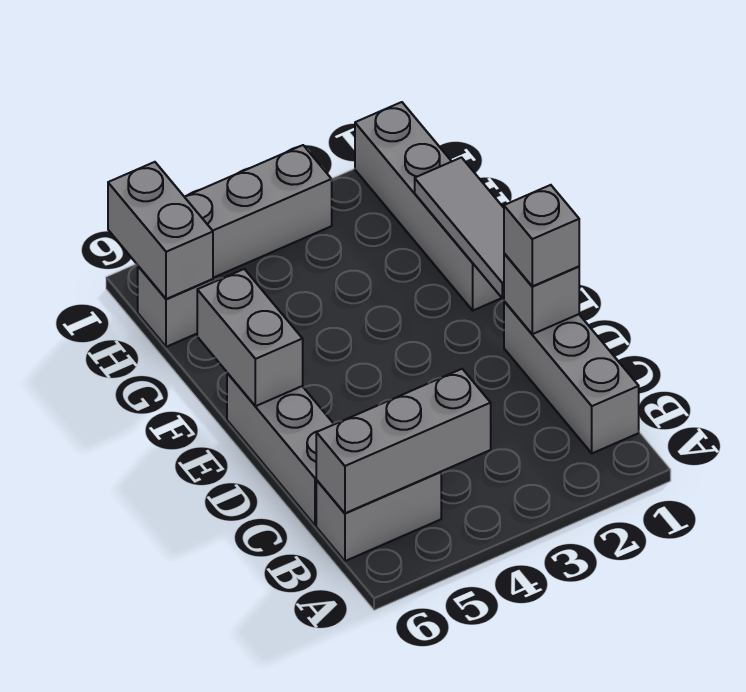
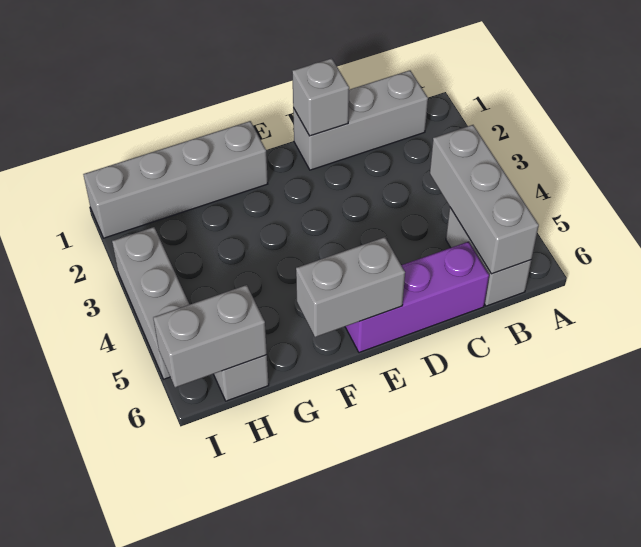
grey 1x3 brick [227,373,334,525] -> purple 1x3 brick [345,242,489,353]
grey 1x1 brick [504,185,579,286] -> none
grey 1x3 tile [415,158,504,299] -> none

